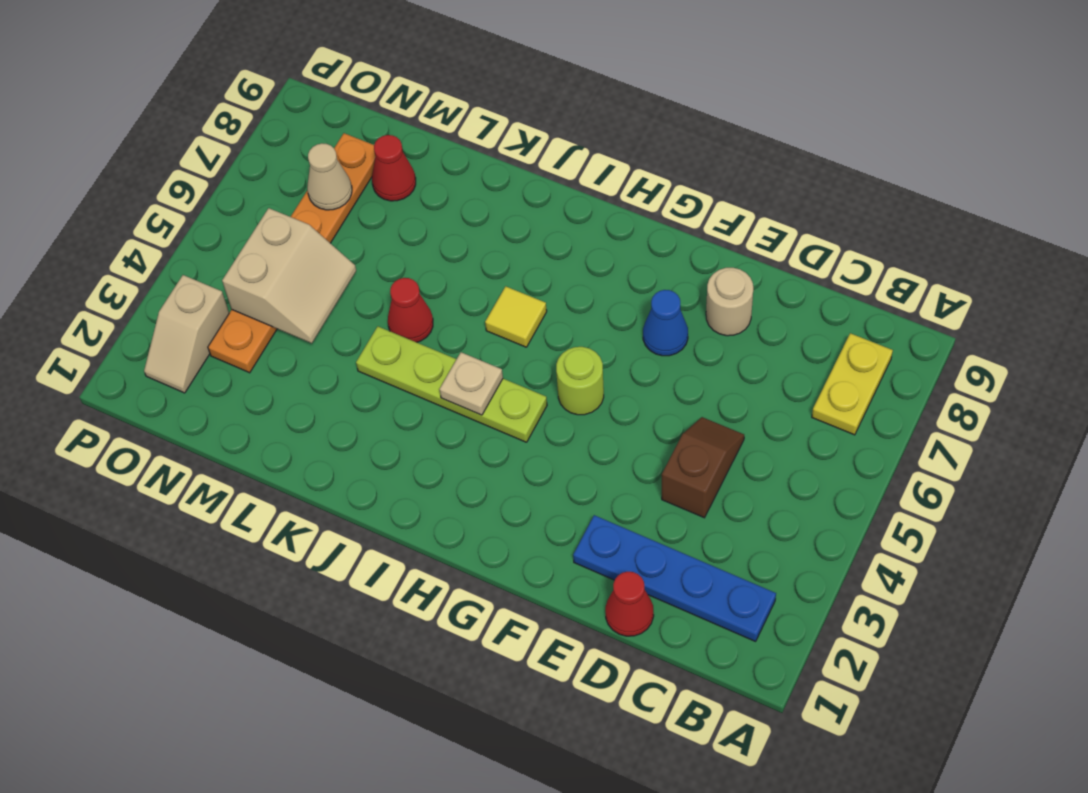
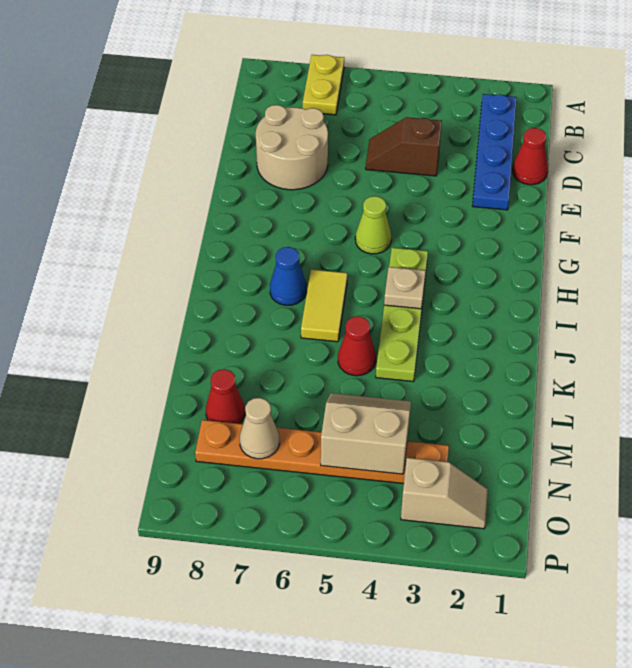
yellow 1x2 plate [812,333,893,435] -> yellow 1x2 plate turned to [303,55,344,115]
tan 1x1 round brick [706,268,753,336] -> tan 2x2 round brick [256,105,328,190]
blue 1x1 cone [643,290,688,356] -> blue 1x1 cone moved to [270,247,307,305]
lime 1x1 round brick [556,347,604,415] -> lime 1x1 cone [355,196,391,254]
yellow 1x1 tile [485,286,547,347] -> yellow 1x2 tile [301,269,347,342]

